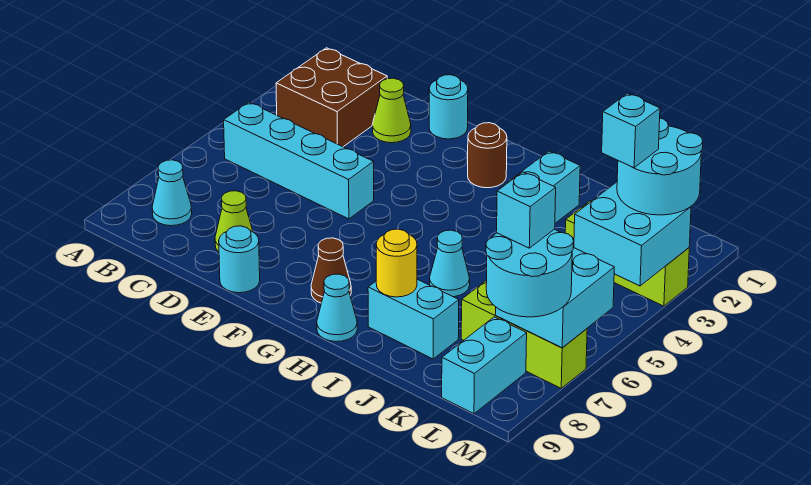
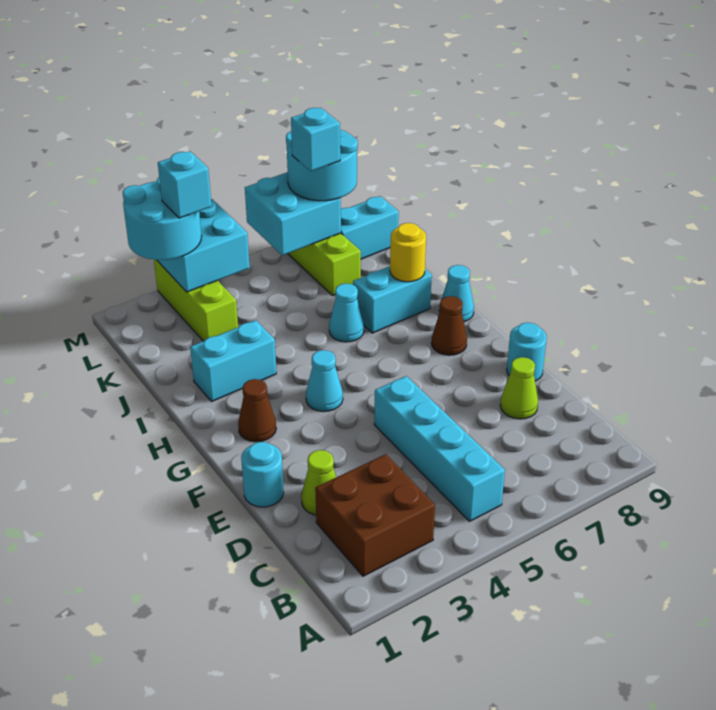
cyan 1x1 cone [152,160,192,226] -> cyan 1x1 cone moved to [306,350,343,412]
brown 1x1 round brick [468,123,507,188] -> brown 1x1 cone [238,379,276,442]
cyan 1x2 brick [368,279,459,359] -> cyan 1x2 brick turned to [353,266,432,333]

